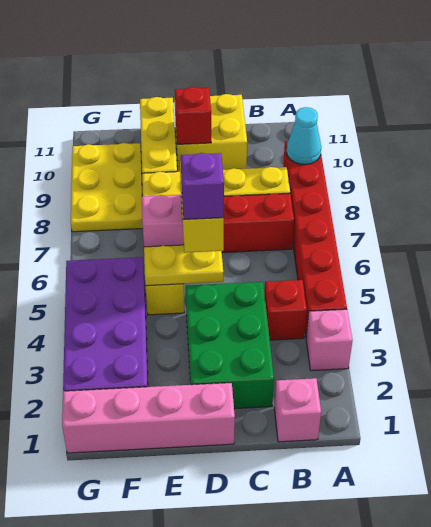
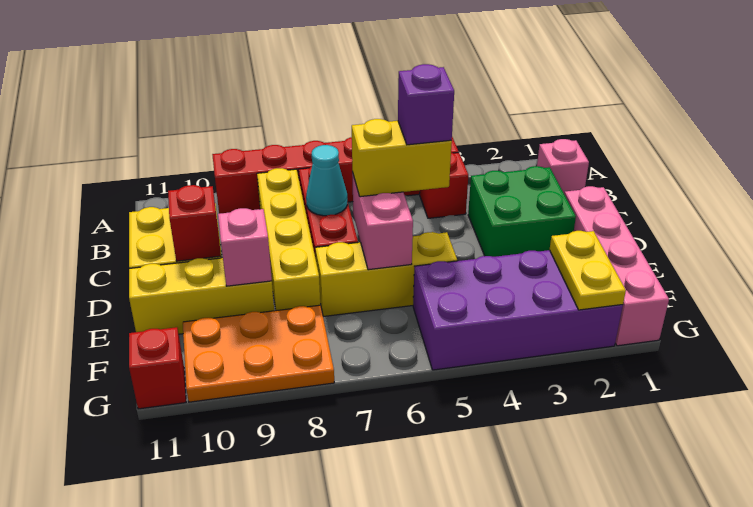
pink 1x1 brick [306,309,353,371] -> pink 1x1 brick moved to [218,208,272,286]
cyan 1x1 cone [287,107,321,164] -> cyan 1x1 cone moved to [306,145,347,216]
green 2x3 brick [186,282,274,409] -> green 2x2 brick [468,166,576,257]
yellow 1x2 plate [144,245,223,286] -> yellow 1x2 plate moved to [550,231,626,310]
yellow 2x3 plate [71,143,143,232] -> orange 2x3 plate [183,305,334,402]
none -> red 1x1 brick [129,327,186,409]

